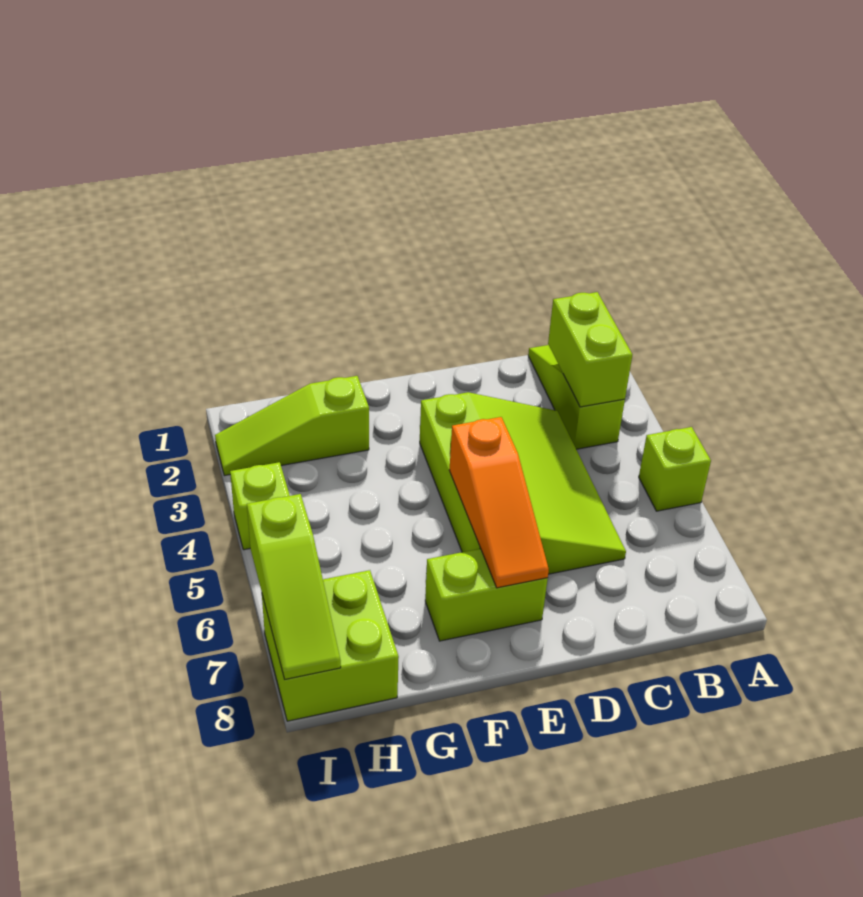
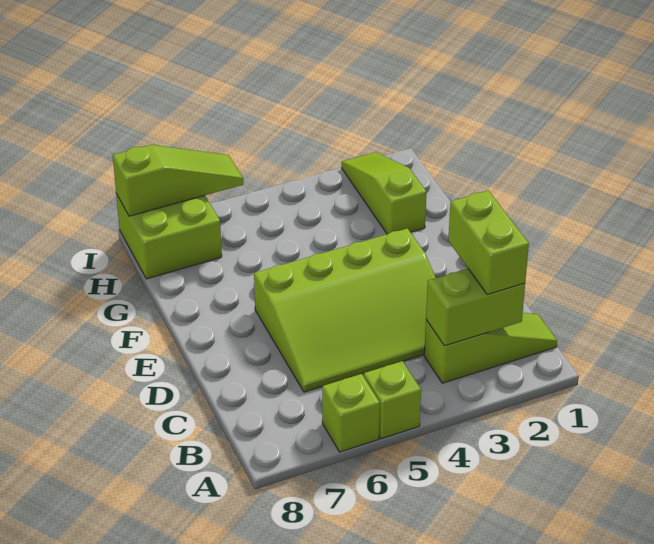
orange 1x3 slope [449,417,549,588] -> none
lime 1x2 brick [425,549,548,641] -> lime 1x2 brick moved to [448,190,529,295]
lime 1x1 brick [230,462,290,550] -> lime 1x1 brick moved to [322,374,380,452]
lime 1x3 slope [247,494,341,679] -> lime 1x3 slope turned to [113,145,243,216]

